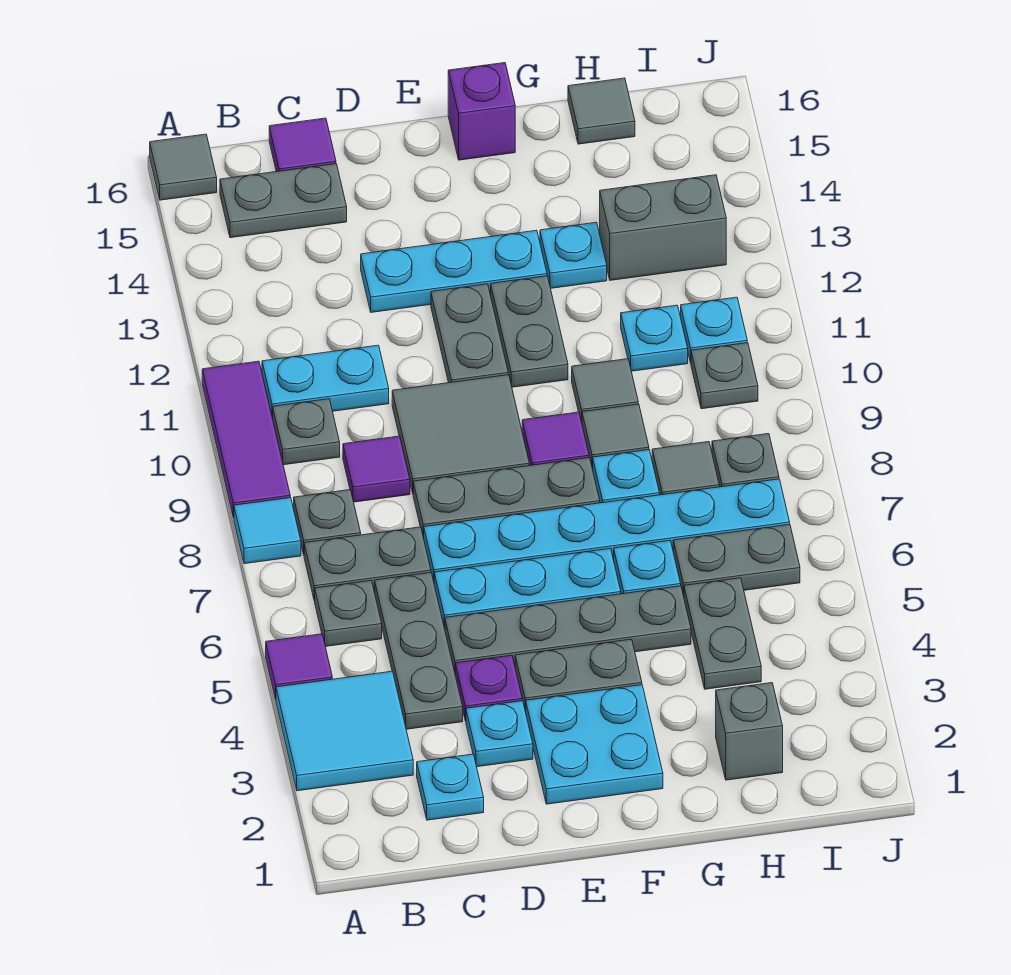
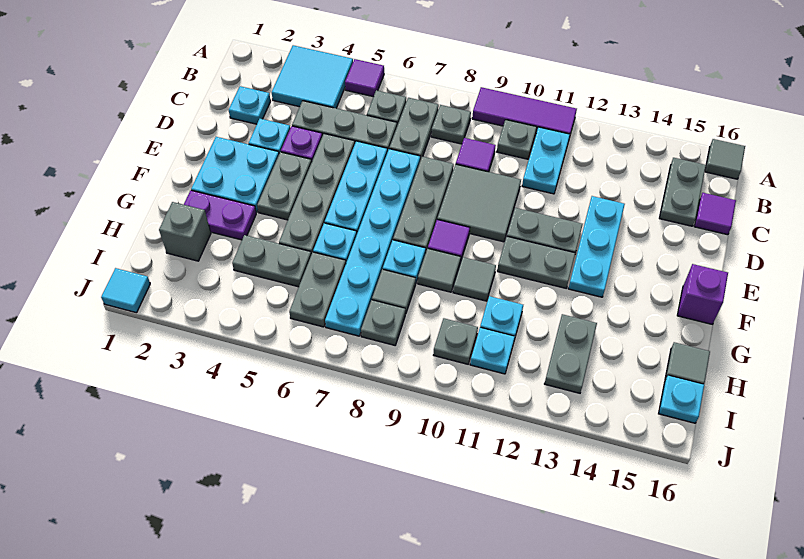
cyan 1x1 tile [234,498,301,564] -> cyan 1x1 tile moved to [101,268,150,313]
none -> purple 1x2 plate [184,190,256,240]
cyan 1x1 plate [540,222,607,288] -> cyan 1x1 plate moved to [659,375,704,423]
grey 1x2 brick [600,175,726,280] -> grey 1x2 plate [545,314,597,393]

